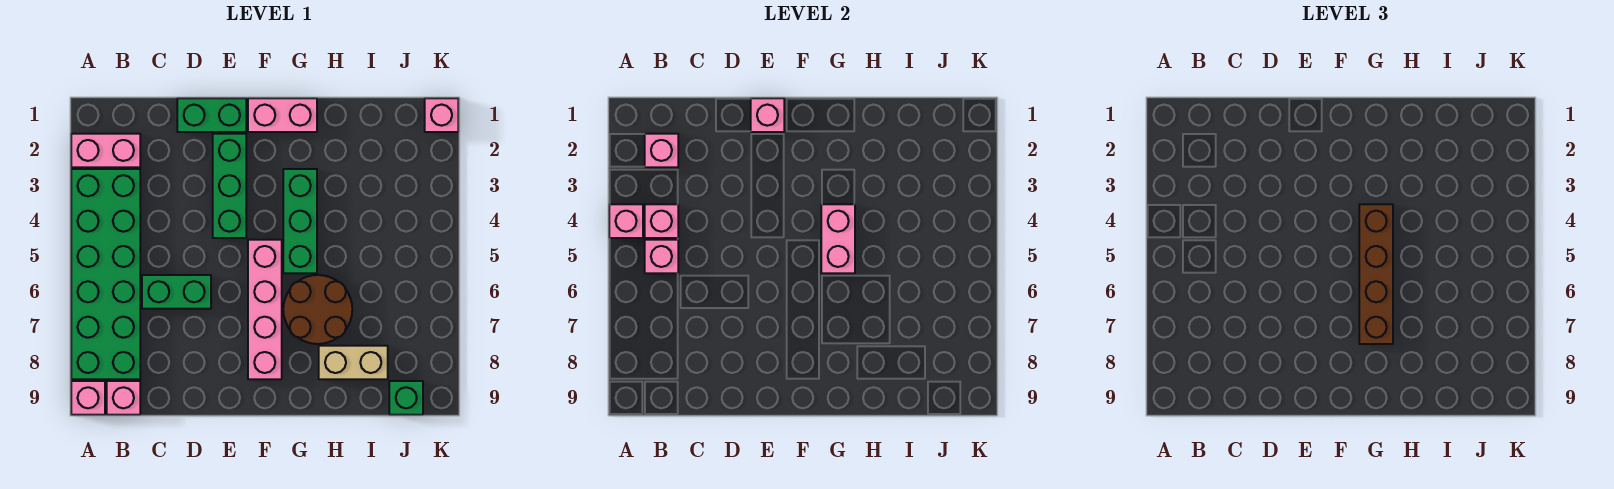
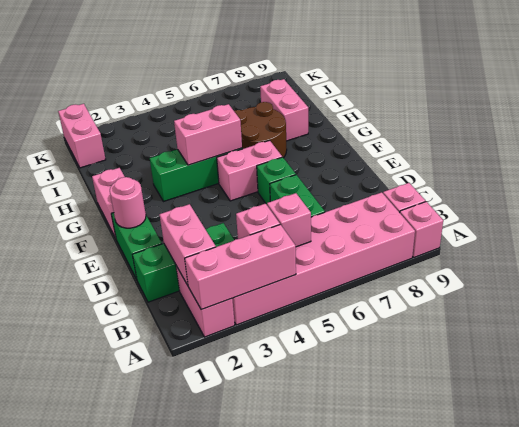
green 2x6 brick [71,169,140,379] -> pink 2x6 brick [232,192,415,325]
pink 1x1 brick [609,204,643,238] -> pink 1x3 brick [185,225,296,310]
pink 1x1 brick [645,134,678,167] -> pink 1x2 brick [159,204,216,285]
pink 1x1 brick [751,98,784,132] -> pink 1x1 round brick [110,177,146,228]
green 1x3 brick [213,134,246,238] -> green 1x3 brick moved to [132,223,234,302]
pink 1x4 brick [248,240,282,379] -> pink 1x2 brick [217,140,282,201]
brown 1x4 brick [1359,204,1393,344] -> none
tan 1x2 brick [319,346,388,379] -> pink 1x2 brick [260,79,308,141]
green 1x1 brick [389,381,423,415] -> green 1x1 brick moved to [257,157,296,205]
pink 1x1 brick [425,98,458,132] -> pink 1x2 brick [58,104,106,168]

